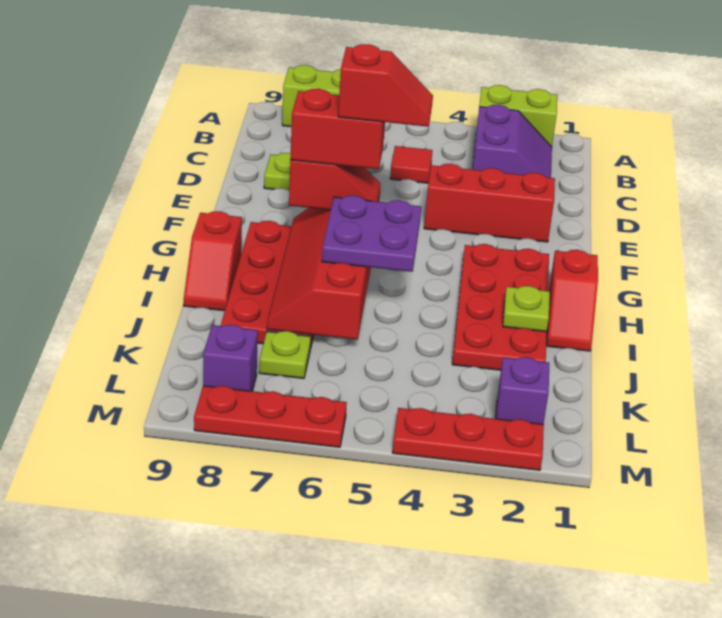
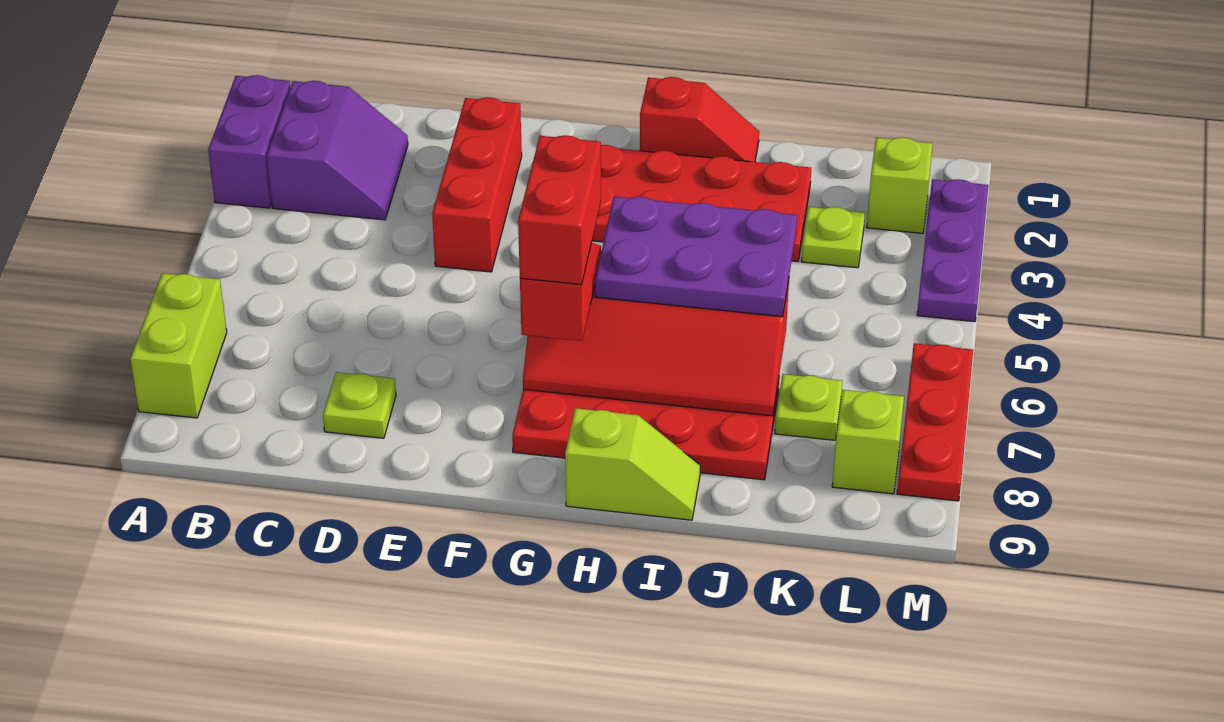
lime 1x2 brick [478,85,557,147] -> purple 1x2 brick [208,75,290,208]
purple 2x2 slope [473,105,552,178] -> purple 2x2 slope turned to [267,81,408,220]
red 1x1 tile [390,146,432,183] -> none
red 1x2 slope [338,44,433,127] -> none
purple 2x2 plate [322,196,421,272] -> purple 2x3 plate [595,197,797,317]
red 1x2 slope [184,211,242,311] -> lime 1x2 slope [565,408,700,520]
lime 1x1 plate [503,286,550,332] -> lime 1x1 plate moved to [801,207,865,268]
purple 1x1 brick [496,357,549,424] -> lime 1x1 brick [867,137,933,233]
purple 1x1 brick [203,325,258,391] -> lime 1x1 brick [832,390,904,494]
red 1x3 plate [392,408,544,470] -> purple 1x3 plate [917,179,988,322]

